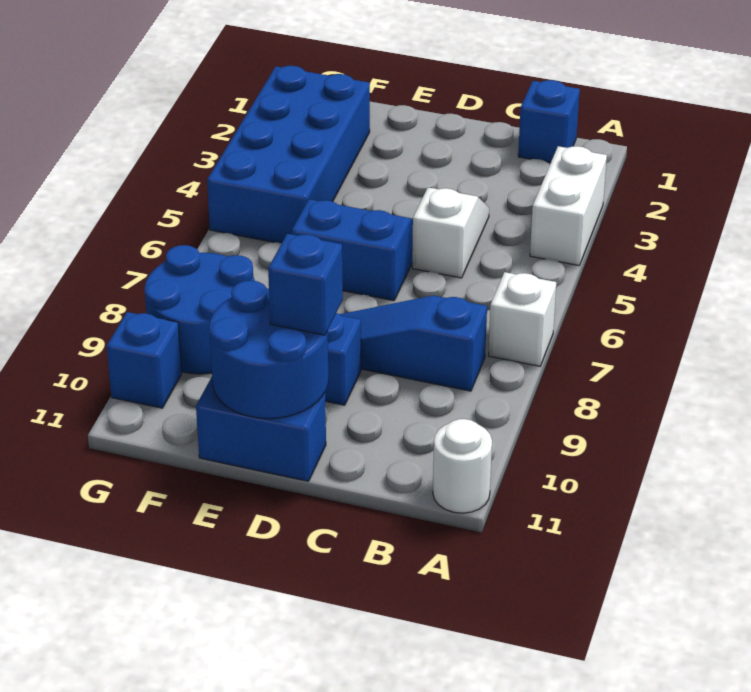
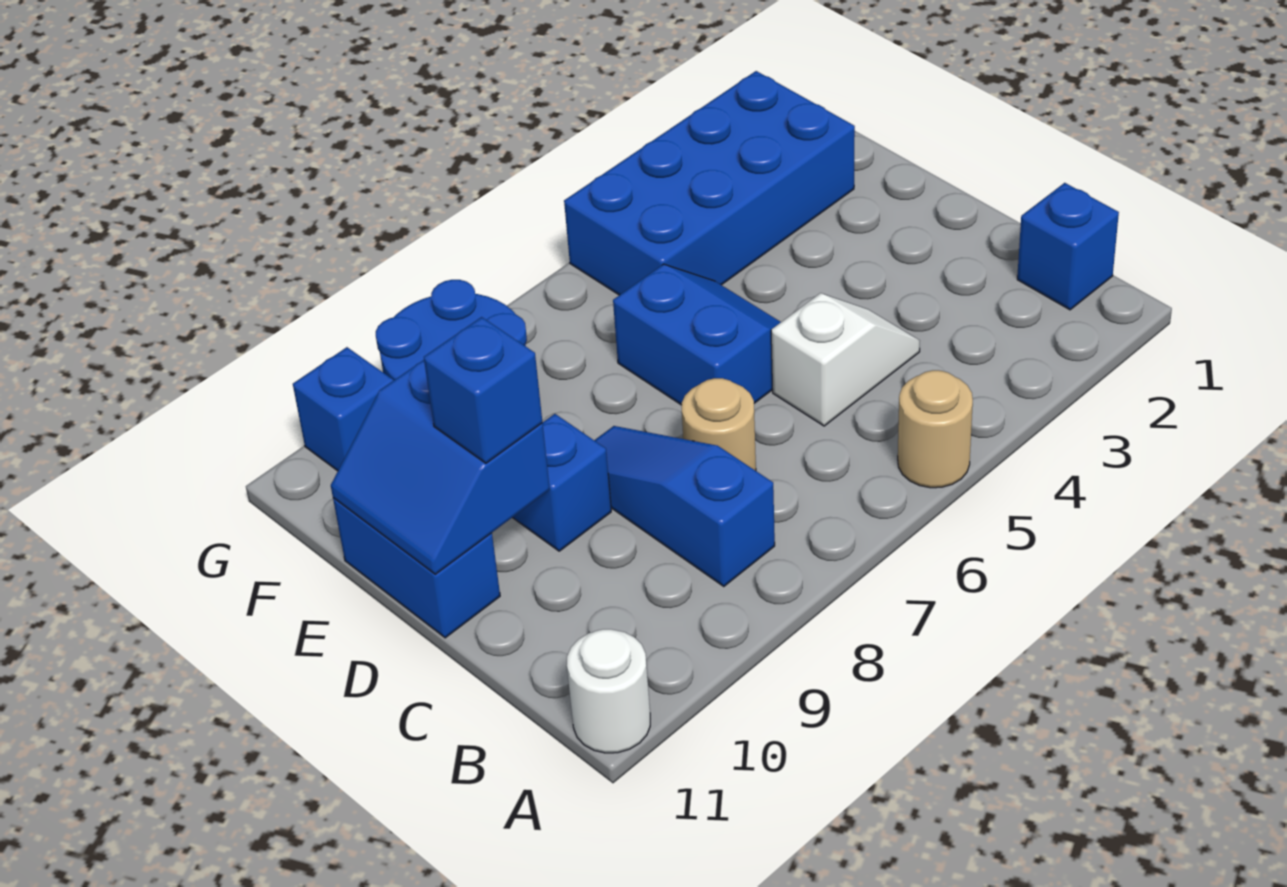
white 1x2 brick [530,146,607,265] -> none
none -> tan 1x1 round brick [898,370,973,488]
white 1x1 brick [488,272,556,366] -> none
none -> tan 1x1 round brick [682,378,756,471]
blue 2x2 round brick [209,281,328,419] -> blue 2x2 slope [331,360,550,574]

